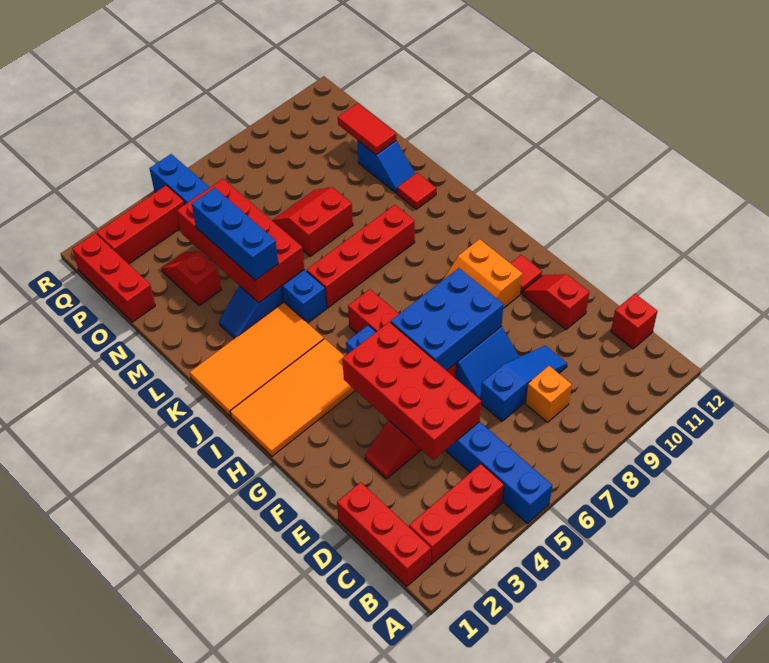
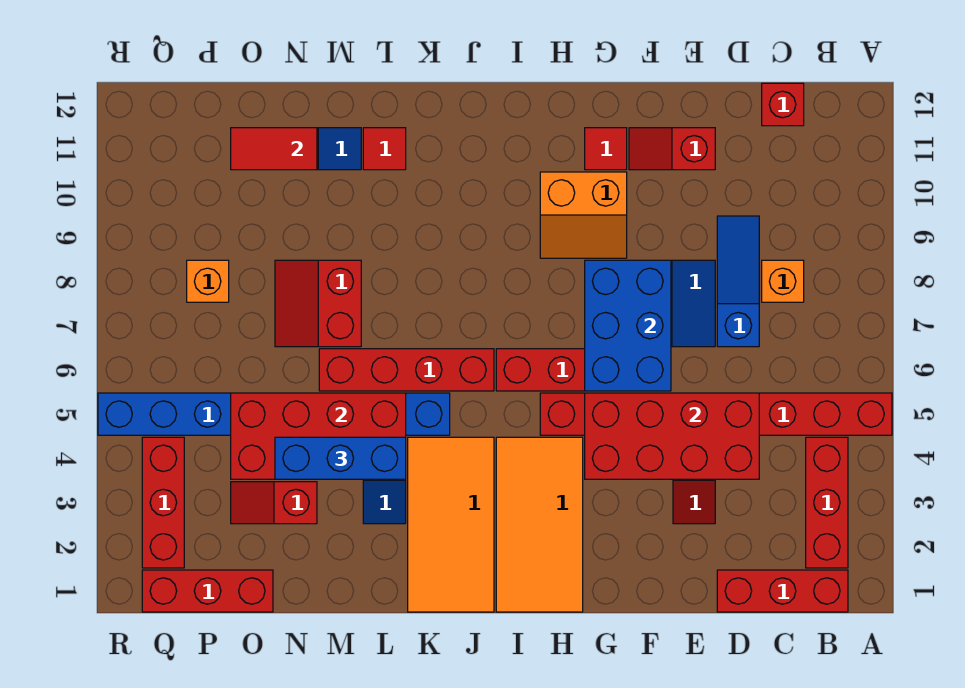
blue 1x8 brick [346,325,552,523] -> red 1x8 brick [540,393,892,435]
red 1x4 brick [307,205,415,308] -> red 1x4 brick turned to [319,349,494,391]
none -> orange 1x1 brick [187,260,229,302]

